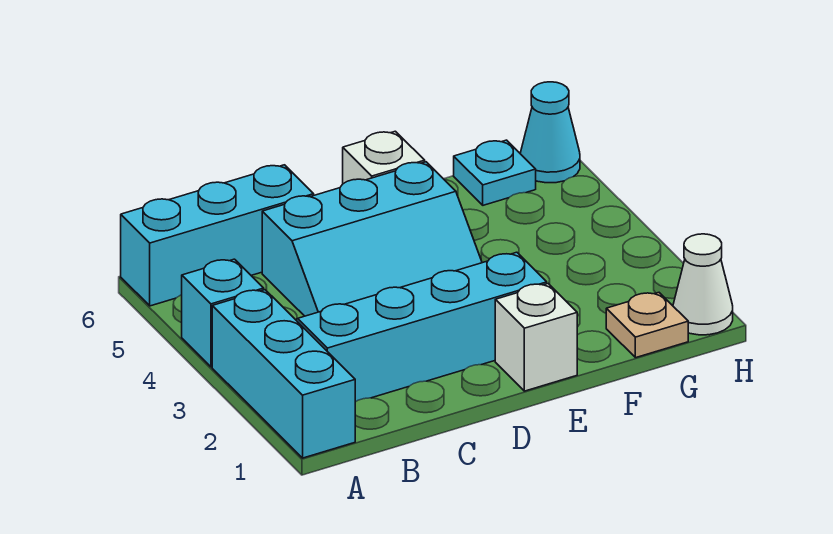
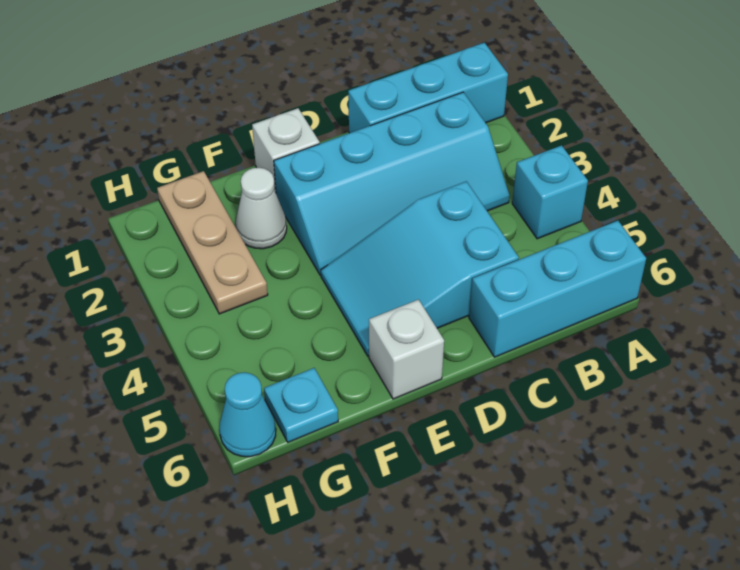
cyan 1x3 brick [212,290,355,458] -> cyan 1x3 brick turned to [348,43,508,133]
cyan 2x3 slope [262,162,482,316] -> cyan 2x3 slope turned to [321,181,519,356]
tan 1x1 plate [606,293,688,358] -> tan 1x3 plate [157,171,268,314]
white 1x1 cone [673,234,733,335] -> white 1x1 cone moved to [236,168,287,249]

